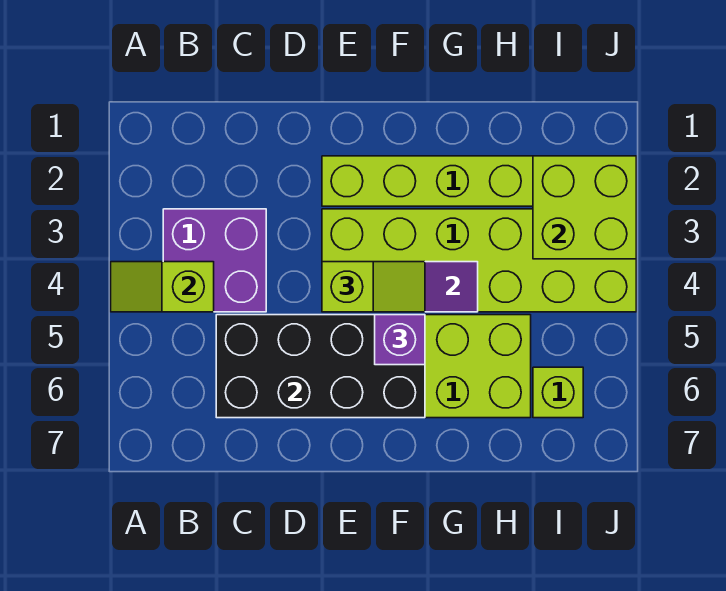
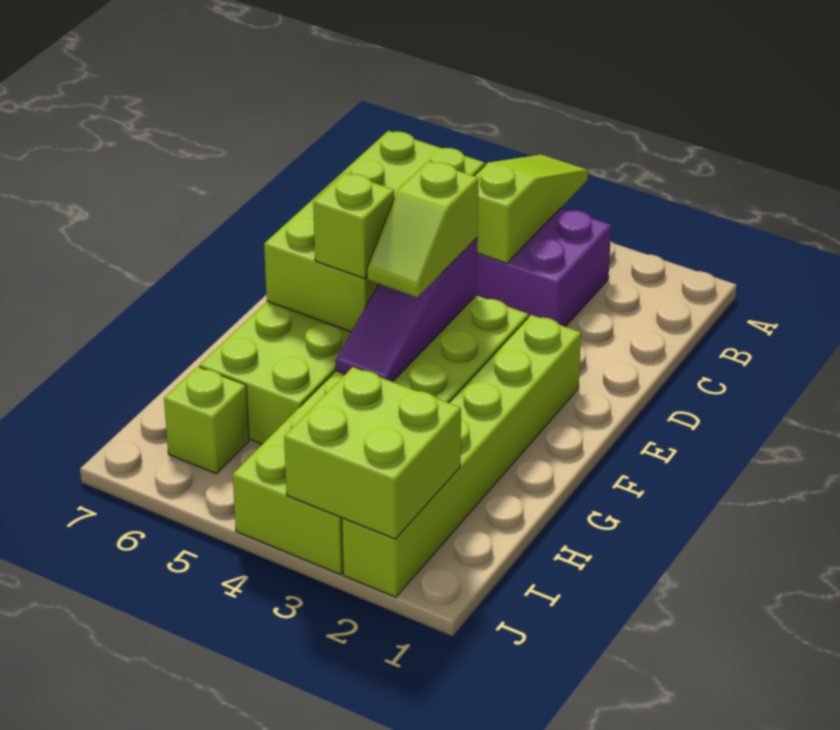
lime 1x2 slope [111,262,214,312] -> lime 1x3 slope [475,155,588,263]
black 2x4 brick [216,315,425,418] -> lime 2x4 brick [264,131,485,332]
purple 1x1 brick [375,315,425,365] -> lime 1x1 brick [313,173,394,278]

